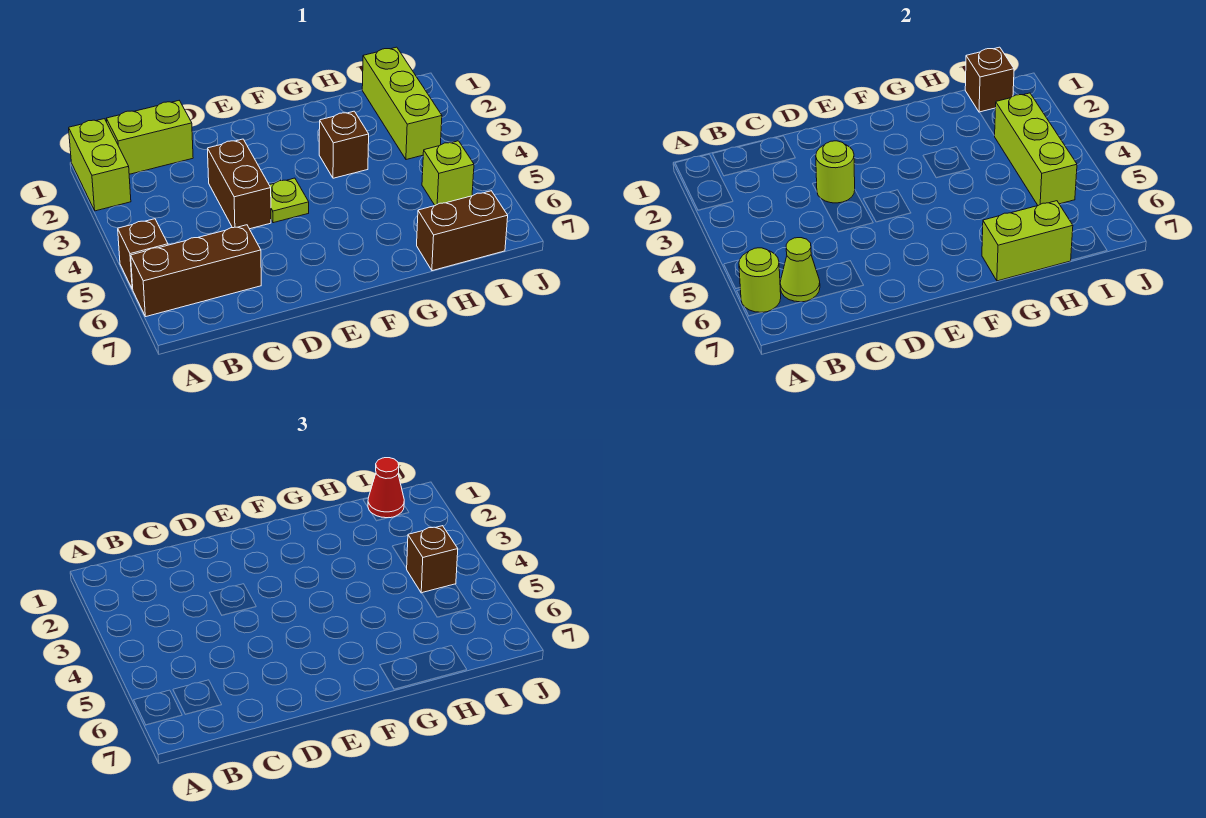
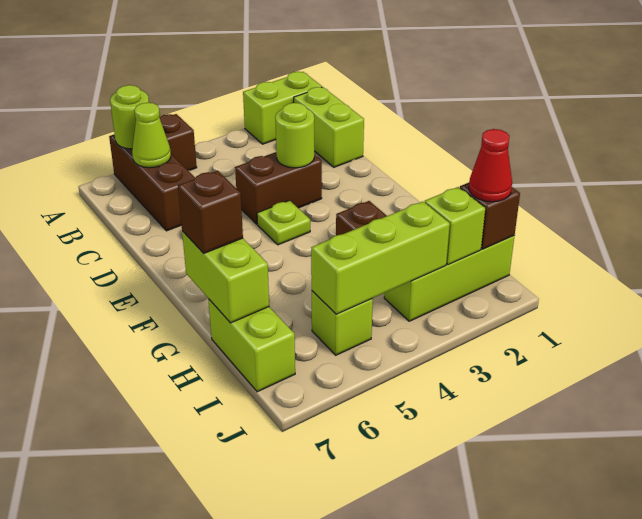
brown 1x2 brick [417,191,508,271] -> lime 1x2 brick [208,299,295,392]
none -> lime 1x1 brick [425,187,485,265]
brown 1x1 brick [407,526,458,593] -> brown 1x1 brick moved to [178,171,243,253]

